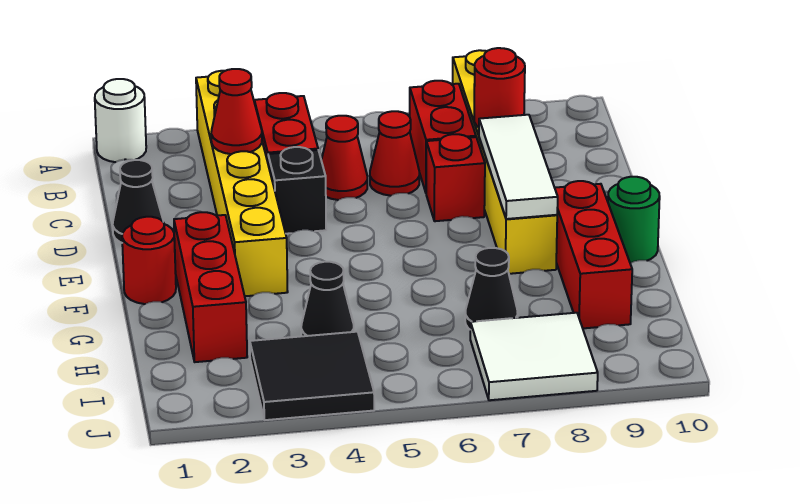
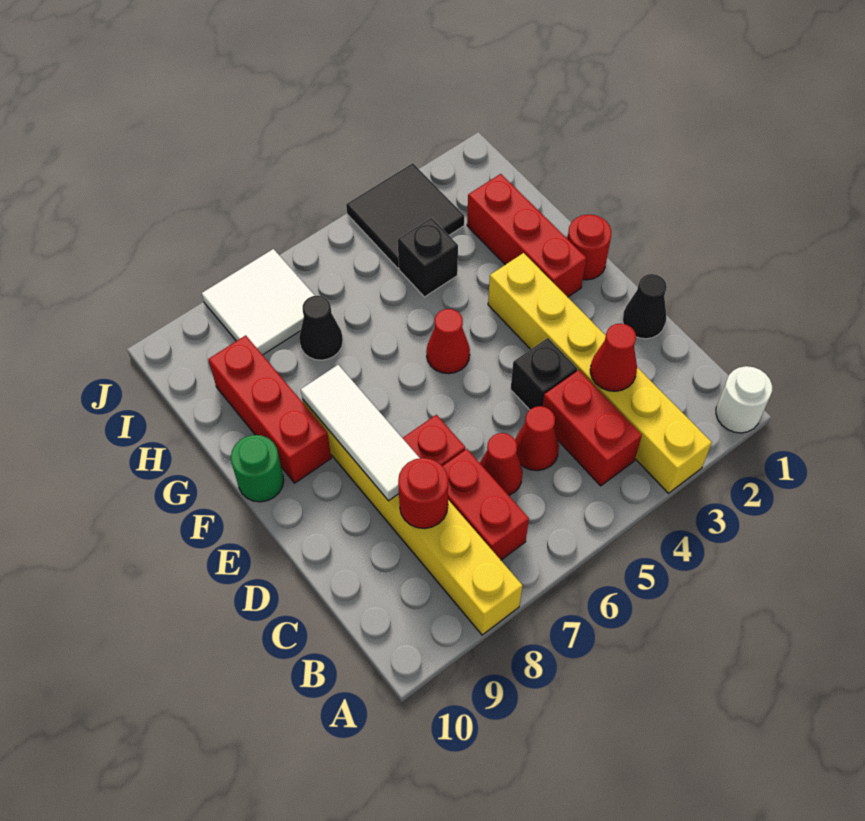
none -> red 1x1 cone [426,309,470,374]
black 1x1 cone [301,262,354,336] -> black 1x1 brick [398,218,458,297]

